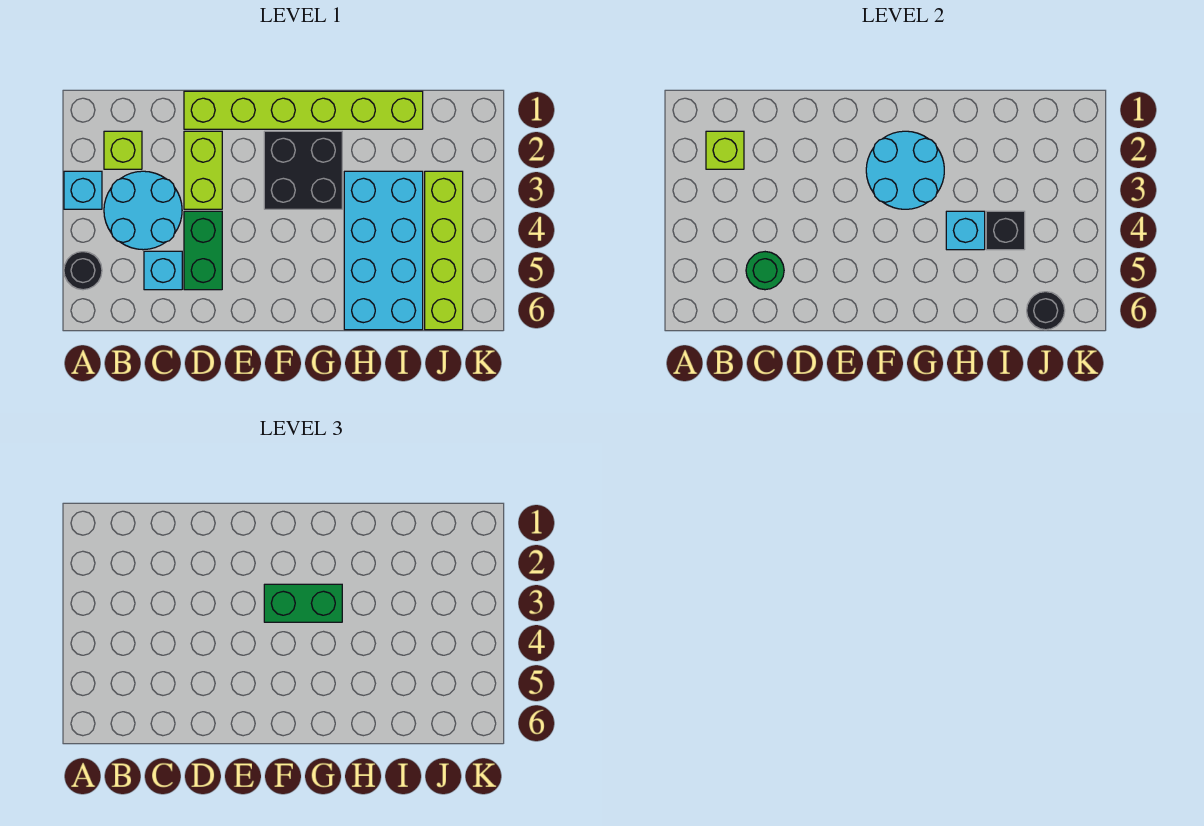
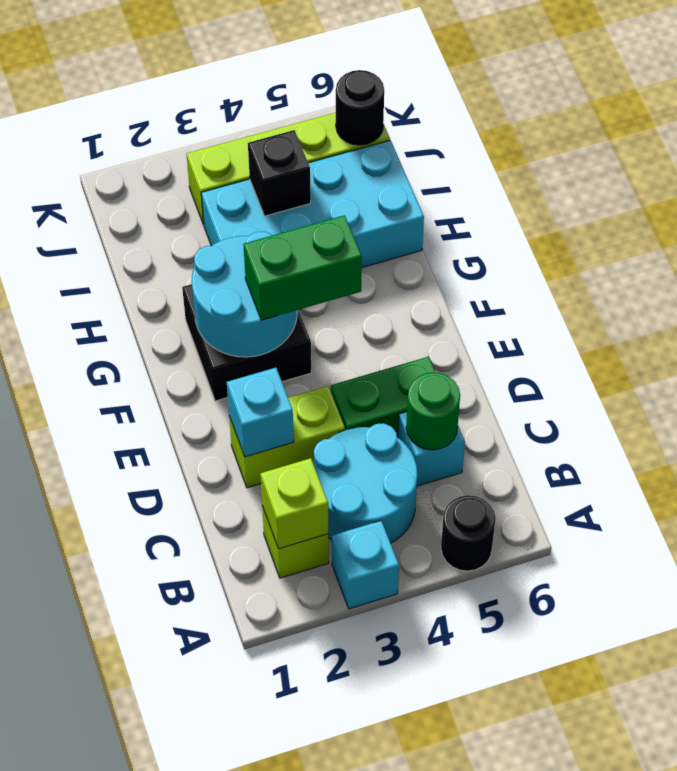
lime 1x6 brick [184,91,423,129] -> none
green 1x2 brick [264,584,342,622] -> green 1x2 brick turned to [243,215,362,320]
cyan 1x1 brick [946,211,985,250] -> cyan 1x1 brick moved to [227,368,294,457]

